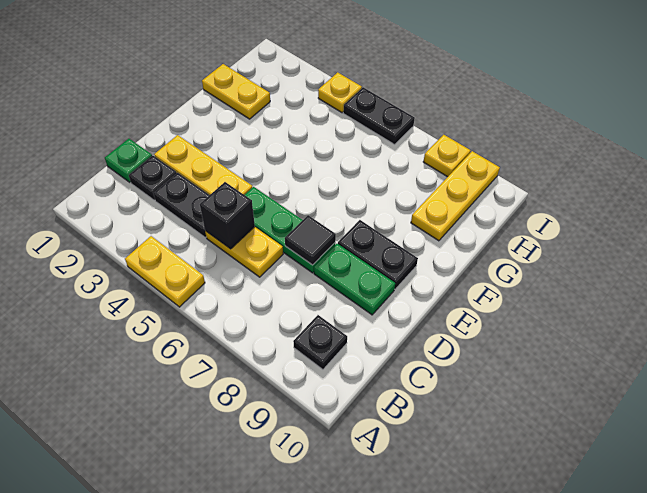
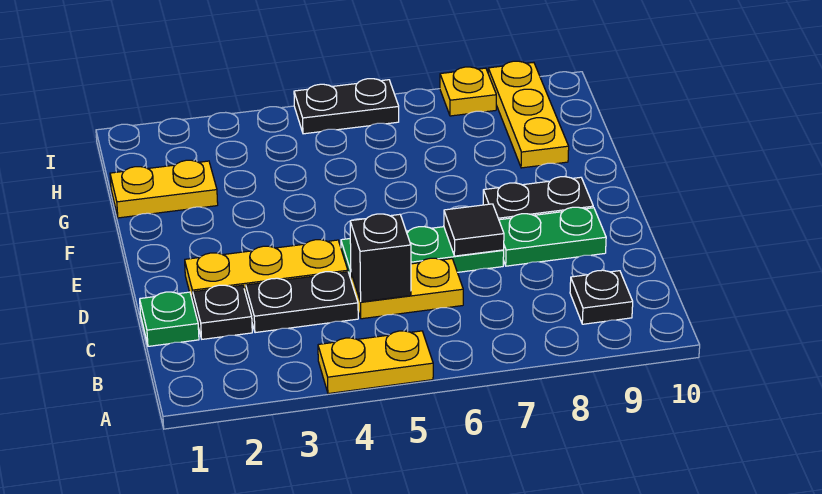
yellow 1x1 plate [318,72,362,113] -> none

